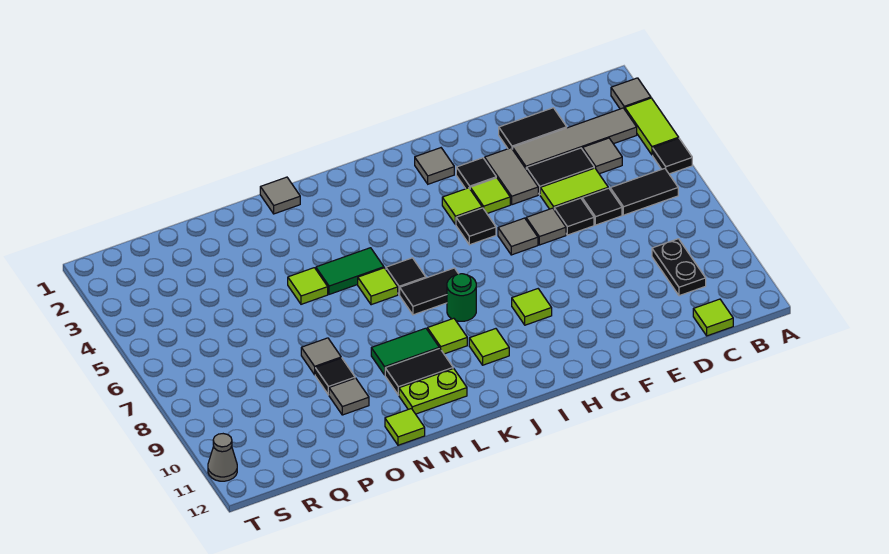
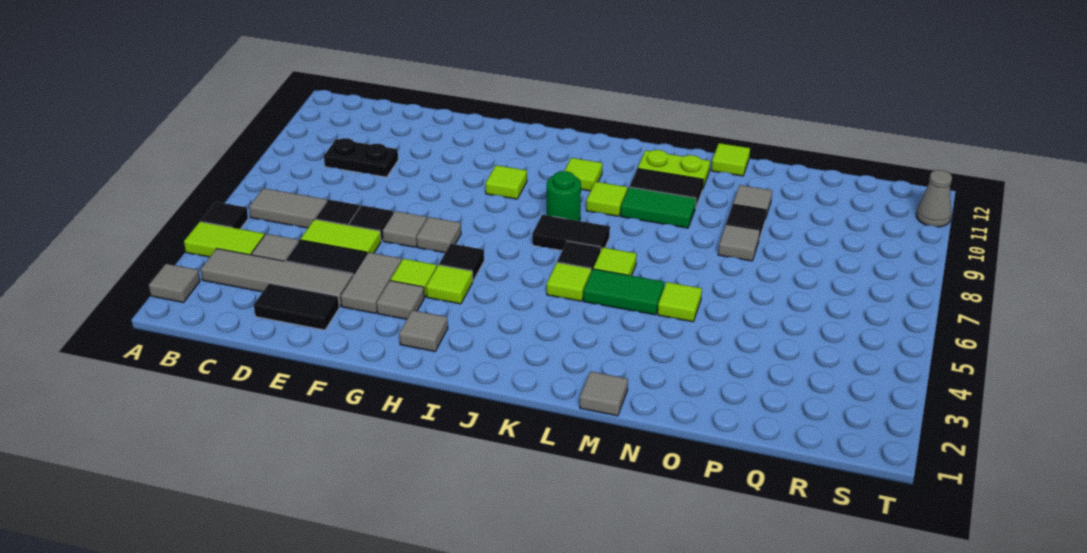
lime 1x2 tile [625,98,679,155] -> lime 1x2 tile turned to [184,222,265,257]
black 1x2 tile [610,168,678,215] -> grey 1x2 tile [249,188,327,228]
black 1x2 plate [652,239,706,296] -> black 1x2 plate turned to [324,138,398,177]
lime 1x1 tile [693,299,733,336] -> lime 1x1 tile moved to [547,263,591,301]
black 1x1 tile [456,158,496,189] -> grey 1x1 tile [377,281,424,319]

